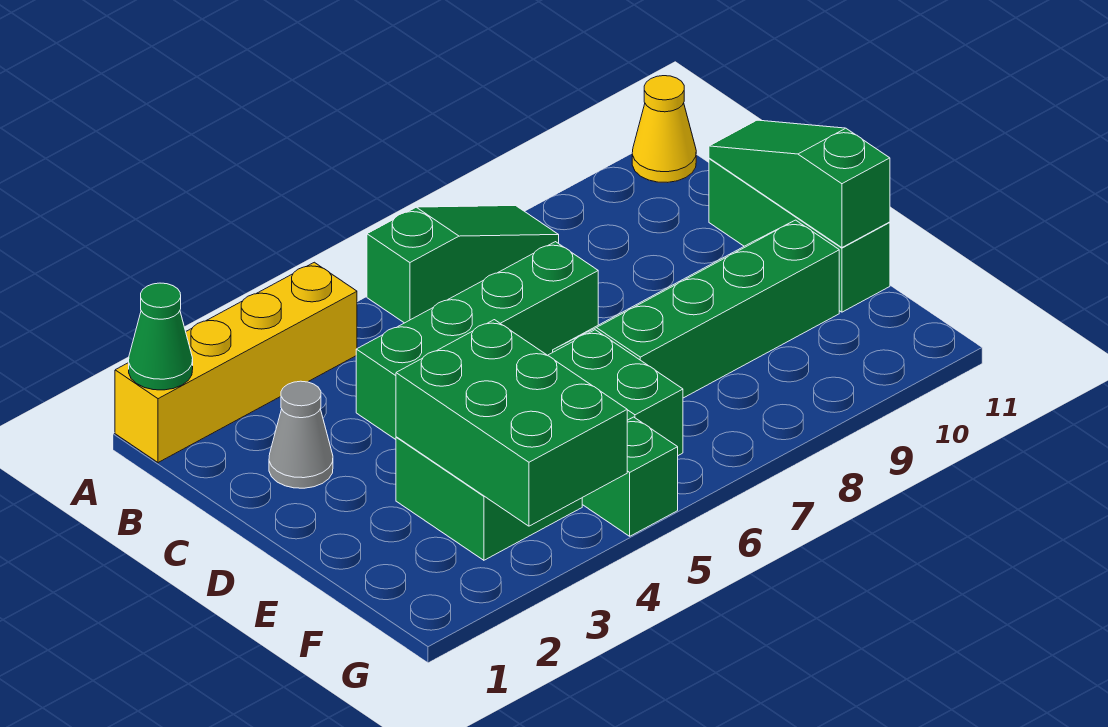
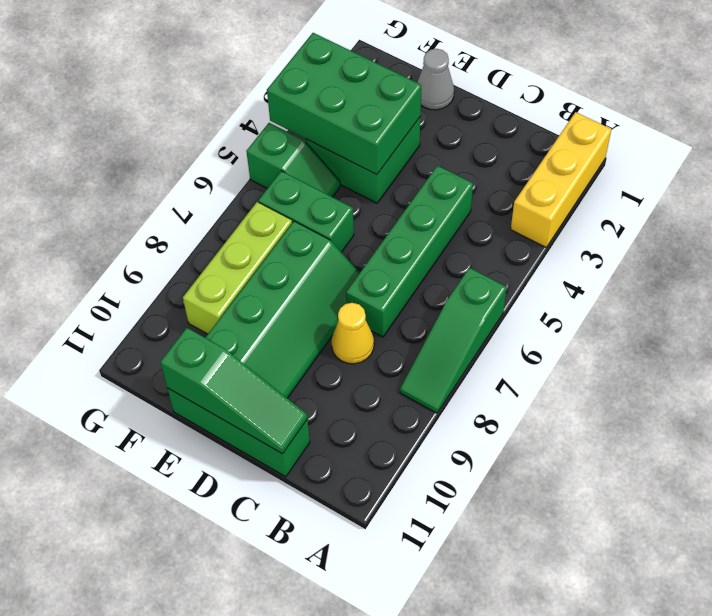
yellow 1x4 brick [115,262,357,463] -> yellow 1x3 brick [511,112,611,247]
green 1x1 cone [129,283,193,390] -> none
yellow 1x1 cone [632,76,696,182] -> yellow 1x1 cone moved to [332,303,374,364]
grey 1x1 cone [269,381,333,488] -> grey 1x1 cone moved to [417,49,454,110]
none -> lime 1x3 brick [183,202,292,334]

